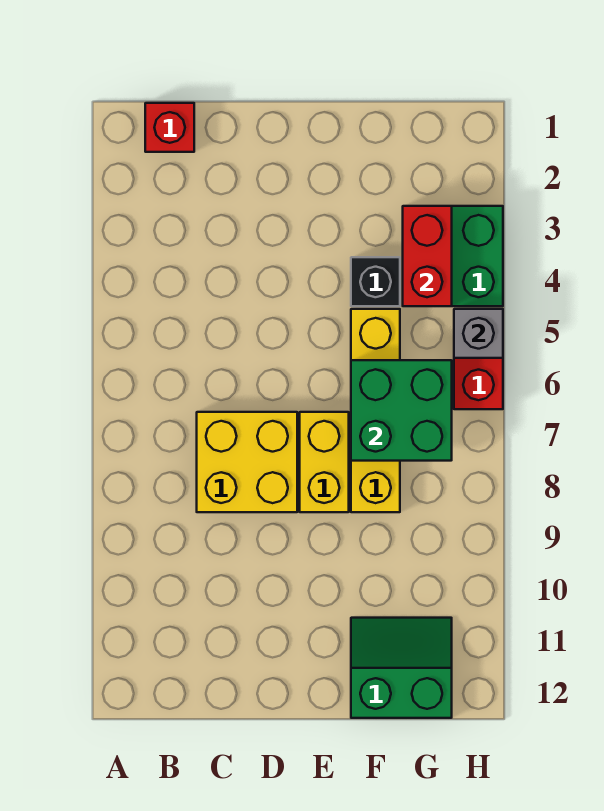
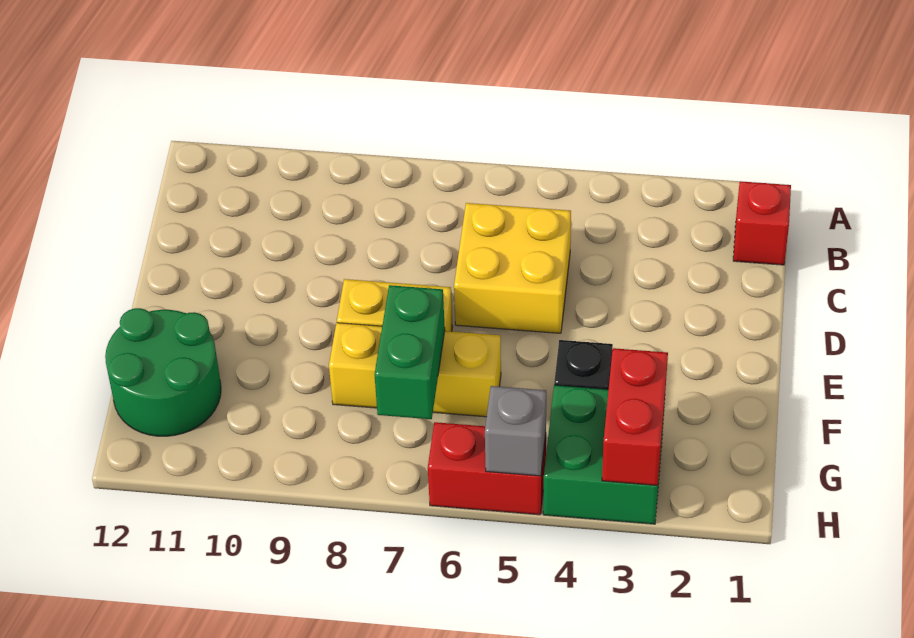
yellow 2x2 brick [197,412,297,512] -> yellow 2x2 brick moved to [454,203,571,333]
yellow 1x4 brick [351,309,400,512] -> yellow 1x3 brick [329,323,501,417]
green 2x2 brick [351,360,452,461] -> green 1x2 brick [375,285,445,419]
green 2x2 slope [351,618,452,718] -> green 2x2 round brick [105,308,221,436]
red 1x2 brick [403,206,452,306] -> red 1x2 brick turned to [602,348,668,485]

